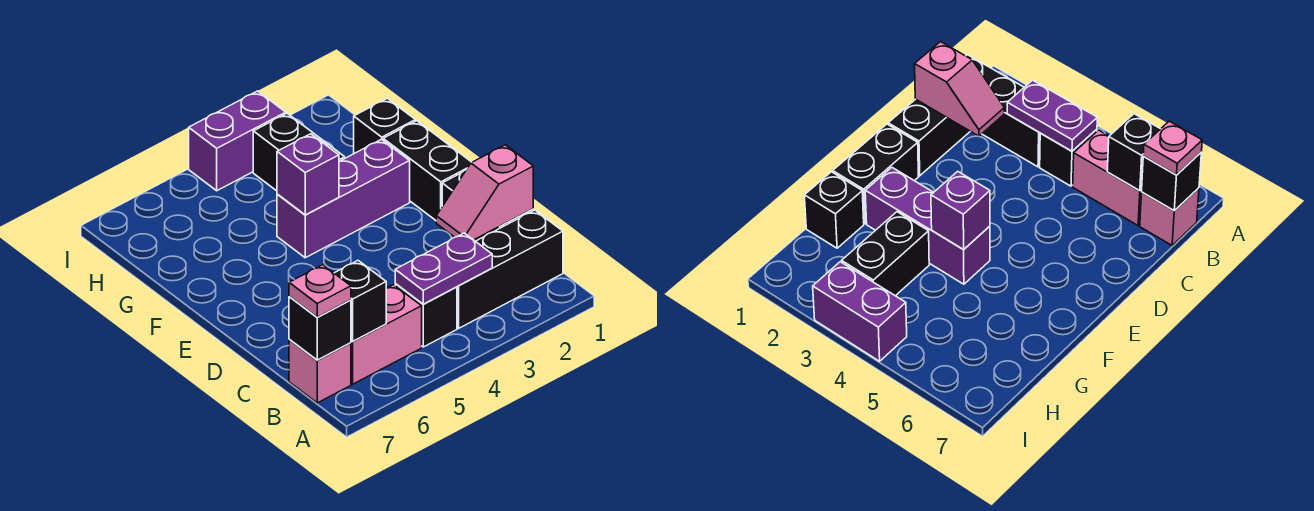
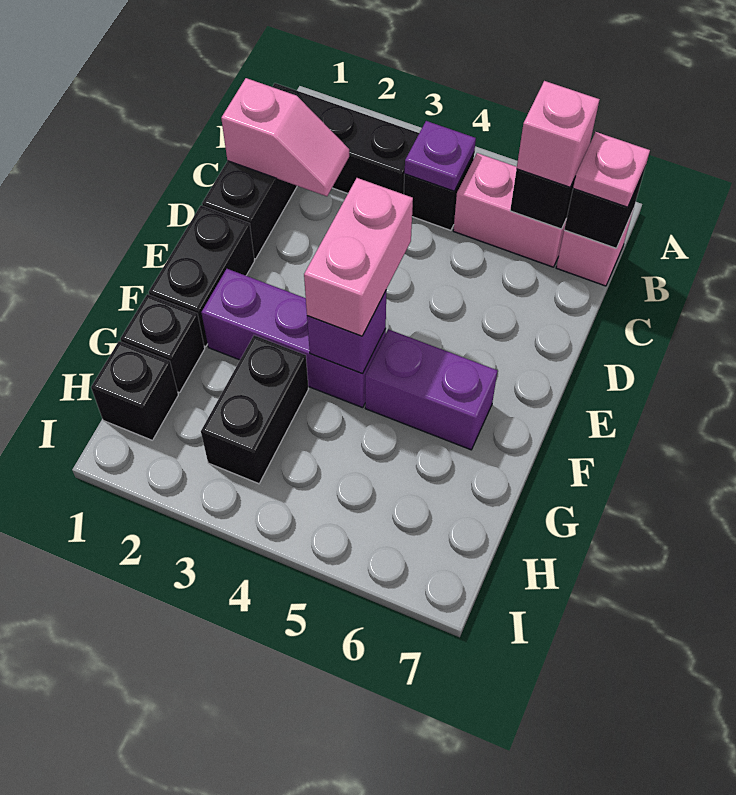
purple 1x2 plate [395,233,492,304] -> purple 1x1 plate [405,121,476,191]
none -> pink 1x1 brick [517,81,600,187]
none -> pink 1x2 brick [304,178,413,336]
none -> black 1x1 brick [91,341,178,440]
purple 1x2 brick [189,91,286,191] -> purple 1x2 brick moved to [365,329,497,450]

